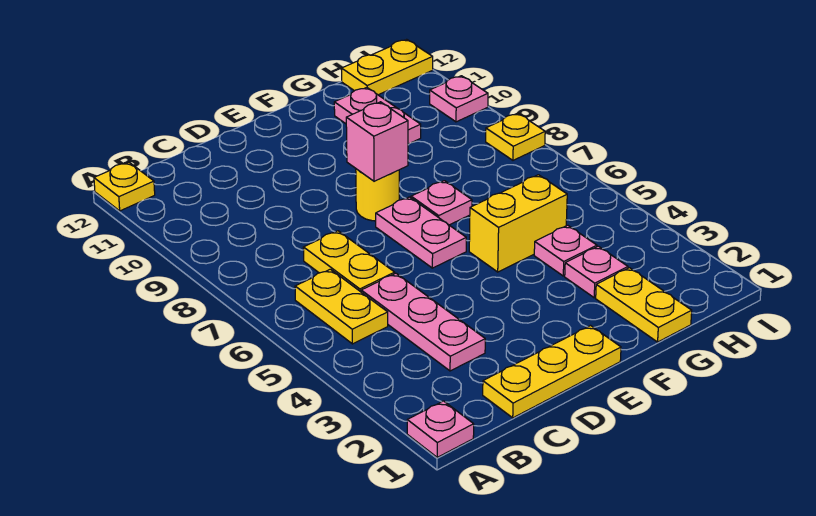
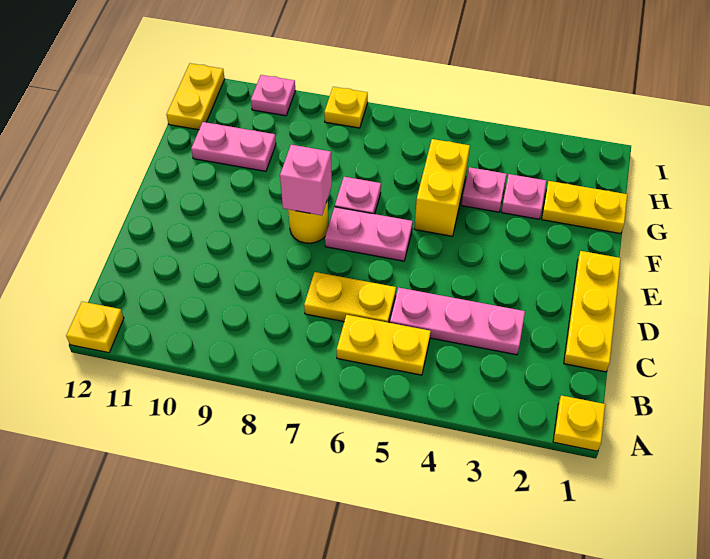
pink 1x1 plate [407,401,474,457] -> yellow 1x1 plate [553,395,605,451]

